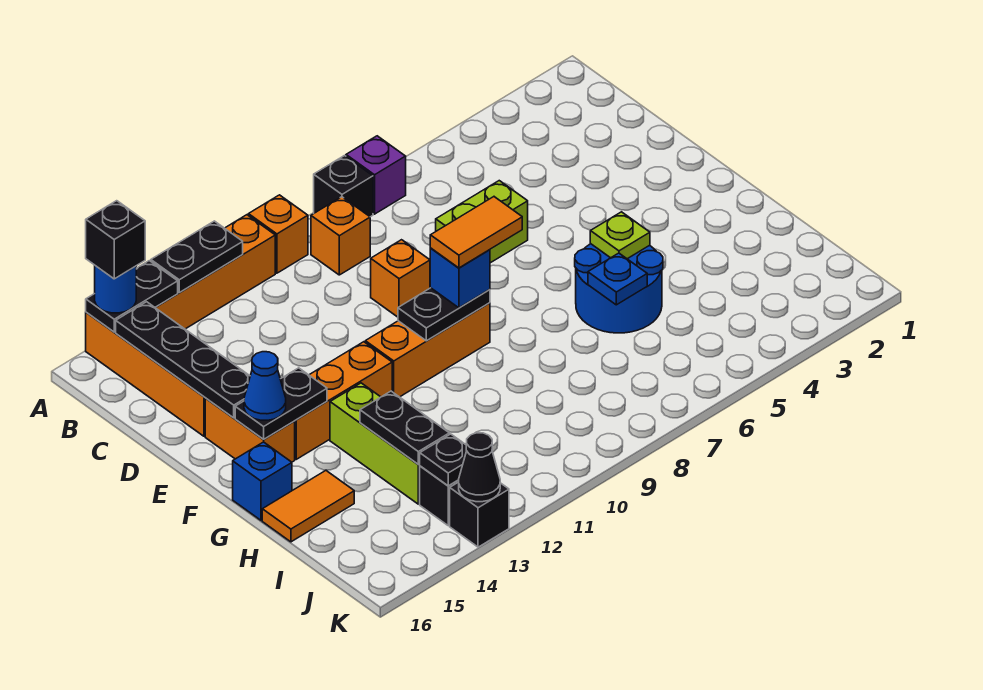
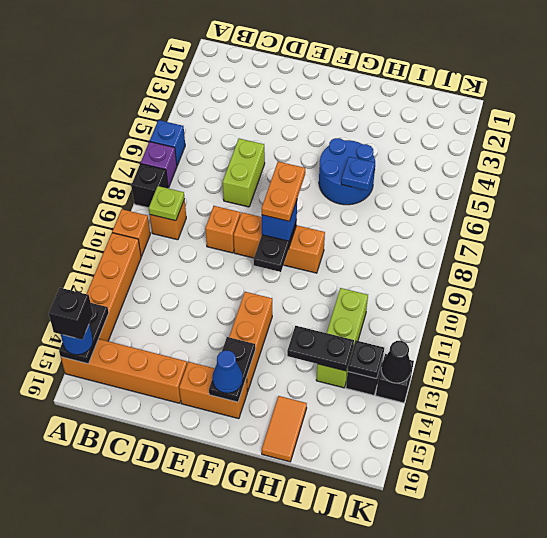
black 1x2 plate [151,221,243,292] -> none
black 1x4 plate [116,302,250,418] -> none
orange 1x2 tile [430,197,522,268] -> orange 1x2 plate [261,162,305,221]
orange 1x3 brick [365,303,490,397] -> orange 1x3 brick turned to [234,212,325,273]
lime 1x1 plate [590,212,650,259] -> lime 1x1 plate moved to [149,186,185,221]
lime 1x3 brick [330,383,420,504] -> lime 1x3 brick turned to [316,288,368,388]
blue 1x1 brick [233,442,292,520] -> blue 1x1 brick moved to [150,120,185,165]

